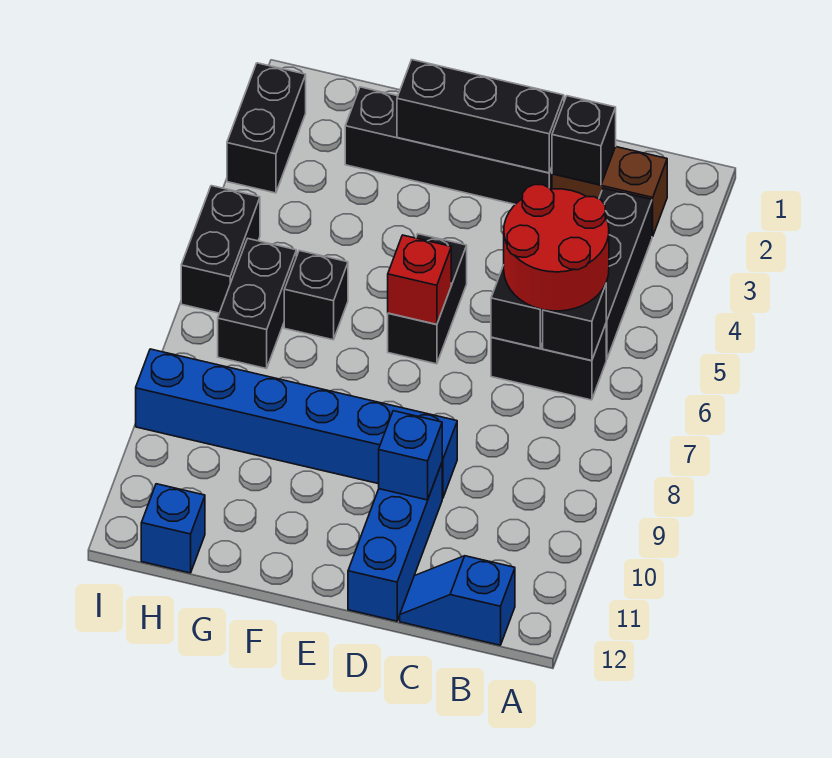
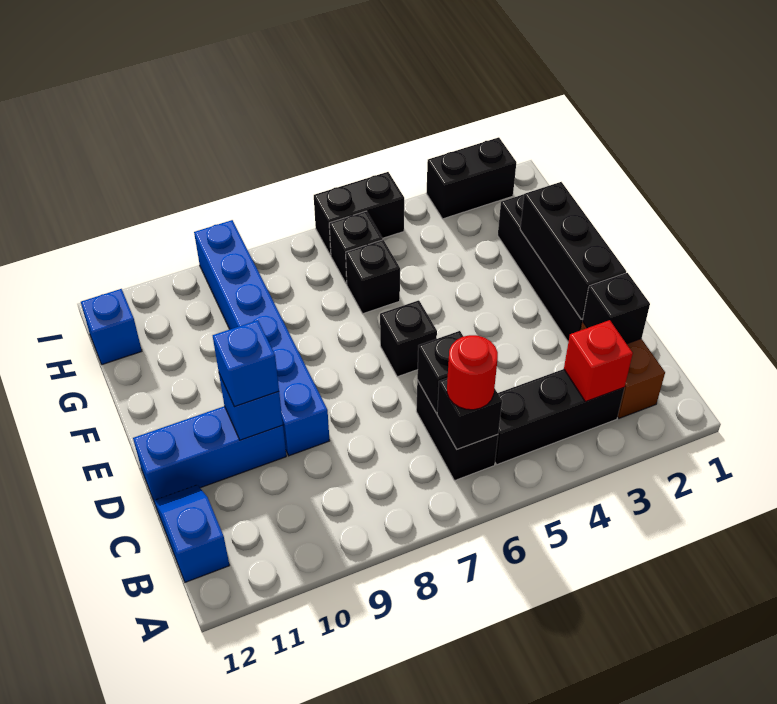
red 2x2 round brick [504,185,609,311] -> red 1x1 round brick [447,335,498,410]
none -> blue 1x1 brick [213,320,279,407]
black 1x2 brick [388,234,467,364] -> black 1x1 brick [380,300,437,377]
red 1x1 brick [388,235,451,324] -> red 1x1 brick moved to [564,320,633,402]
black 1x2 brick [218,238,296,369] -> black 1x1 brick [329,211,383,284]

